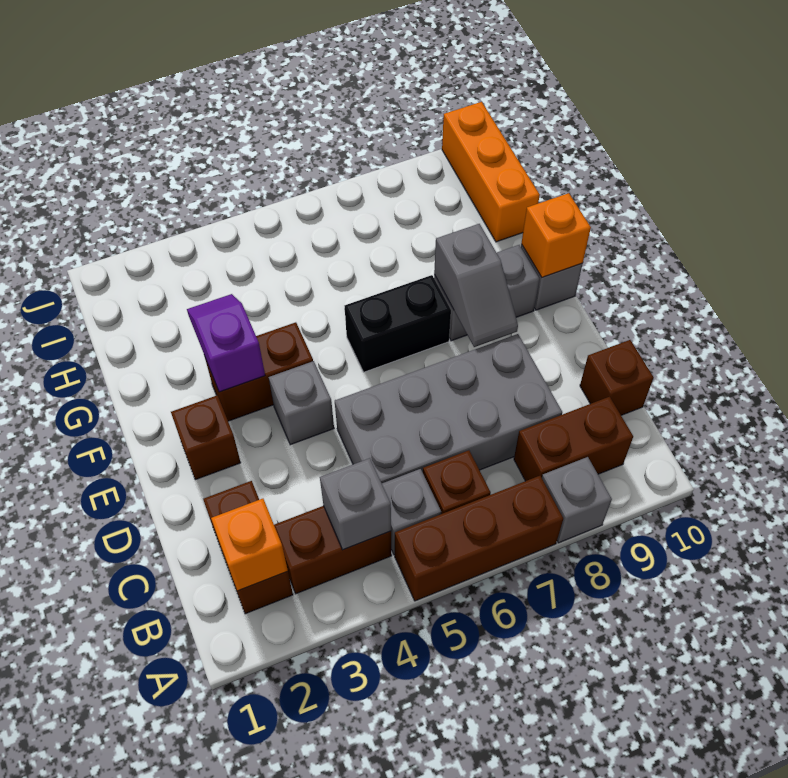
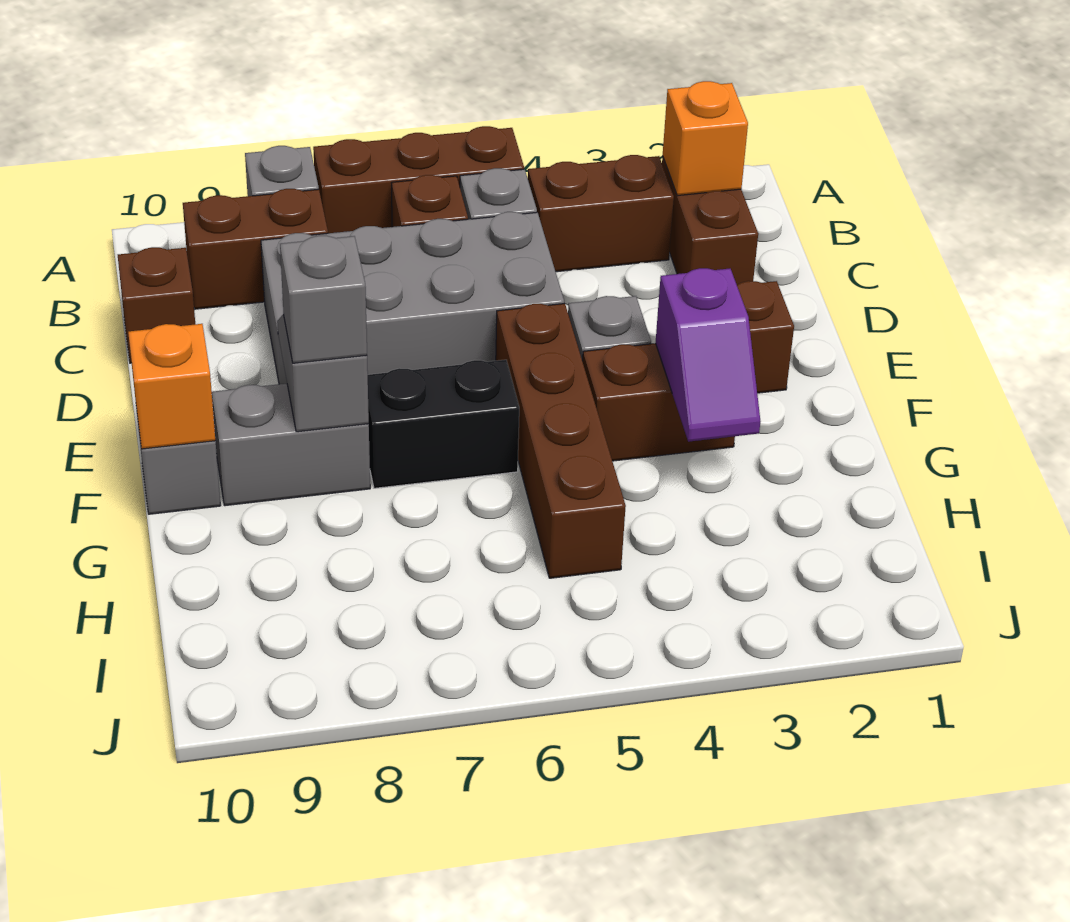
grey 1x1 brick [320,458,391,550] -> grey 1x1 brick moved to [280,236,367,363]
none -> brown 1x4 brick [496,304,626,578]
orange 1x3 brick [442,102,540,242] -> none

